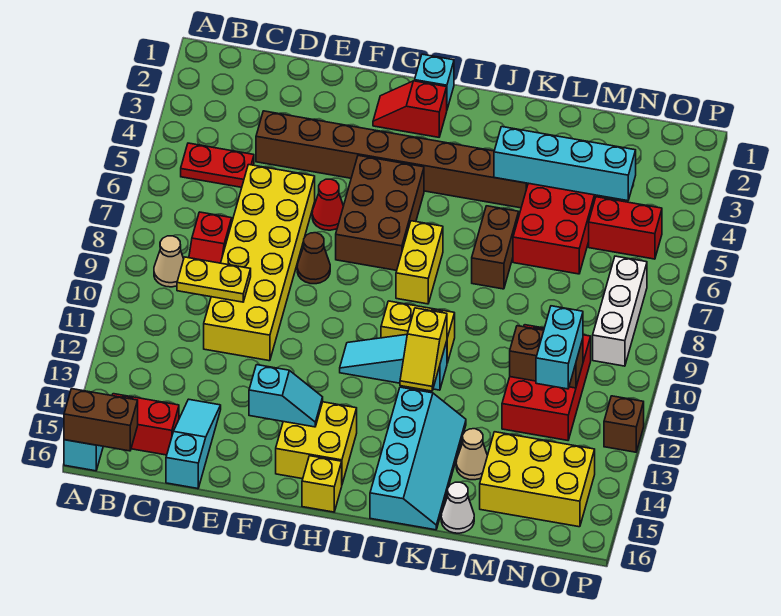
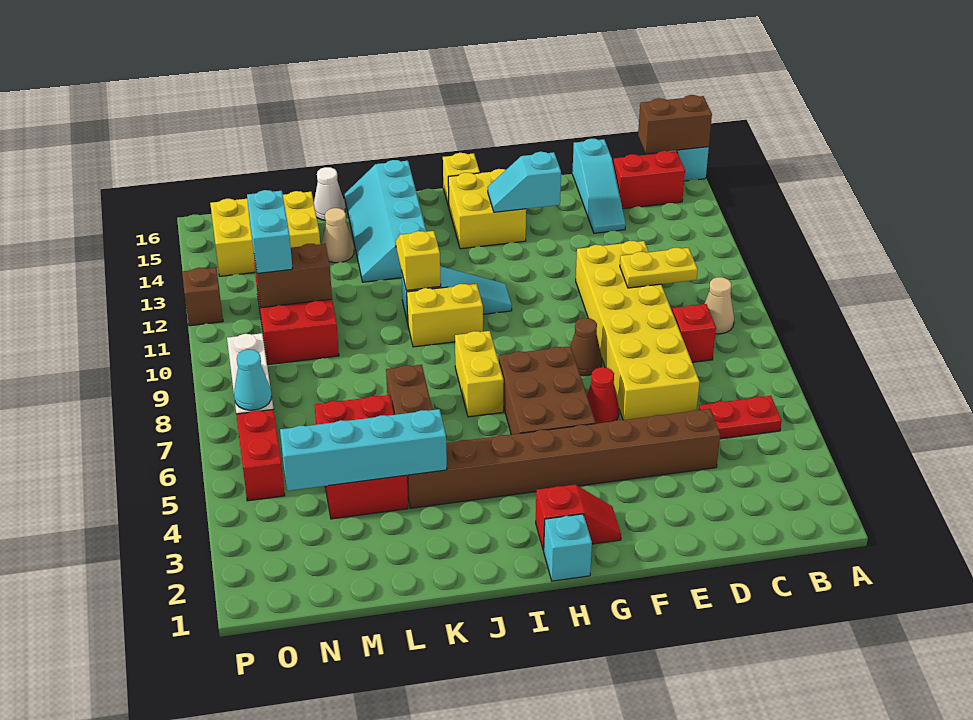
red 1x2 brick [589,197,662,259] -> red 1x2 brick turned to [236,409,285,501]
none -> cyan 1x1 cone [234,349,272,410]

